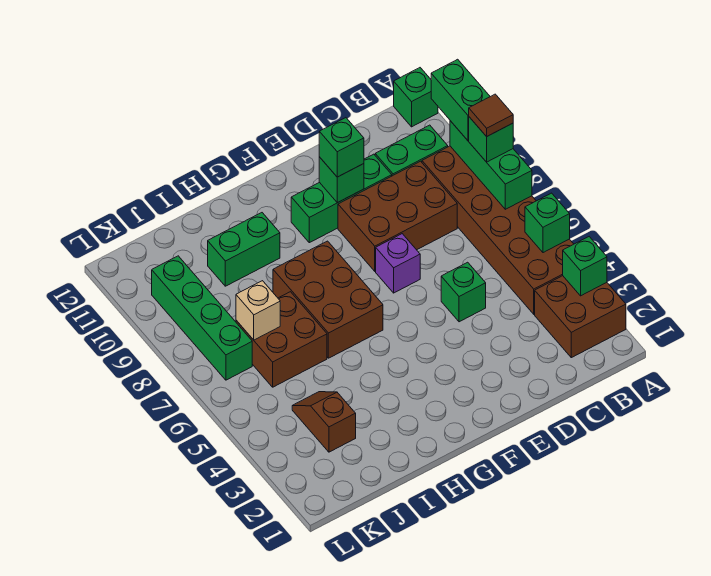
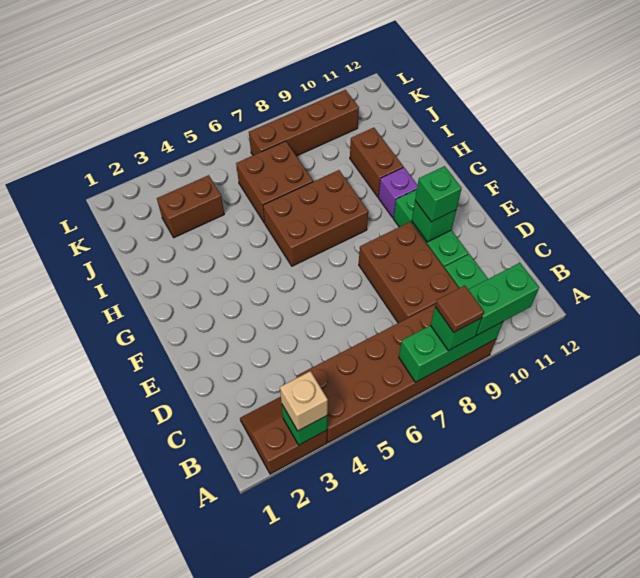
brown 2x2 brick [535,276,626,358] -> brown 2x2 slope [240,397,327,474]
green 1x1 brick [525,193,570,253] -> none
green 1x1 brick [394,68,438,127] -> none
green 1x1 brick [441,262,486,322] -> none
purple 1x1 brick [376,234,420,293] -> purple 1x1 brick moved to [378,167,418,217]
green 1x2 brick [208,213,280,286] -> brown 1x2 brick [350,128,403,197]
brown 1x2 slope [292,392,356,452] -> brown 1x2 brick [157,175,224,238]
tan 1x1 brick [236,281,280,340] -> tan 1x1 brick moved to [280,371,328,431]
green 1x4 brick [152,256,252,380] -> brown 1x4 brick [249,90,359,156]

